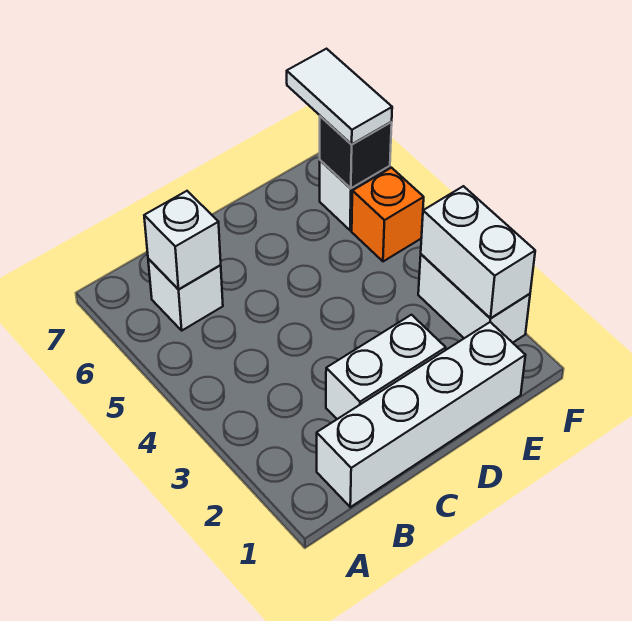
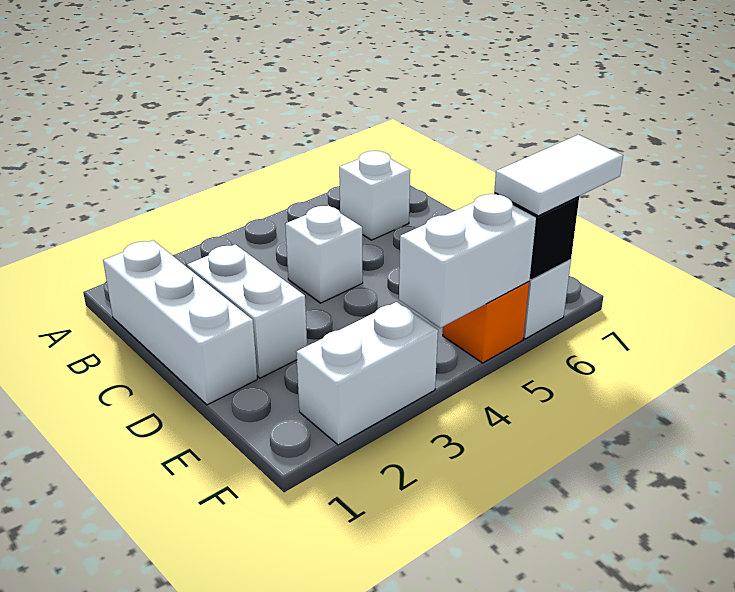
white 1x4 brick [317,322,526,507] -> white 1x3 brick [103,240,257,405]
white 1x1 brick [144,191,221,289] -> white 1x1 brick moved to [285,206,363,303]
white 1x2 brick [421,186,535,319] -> white 1x2 brick moved to [399,194,536,328]

